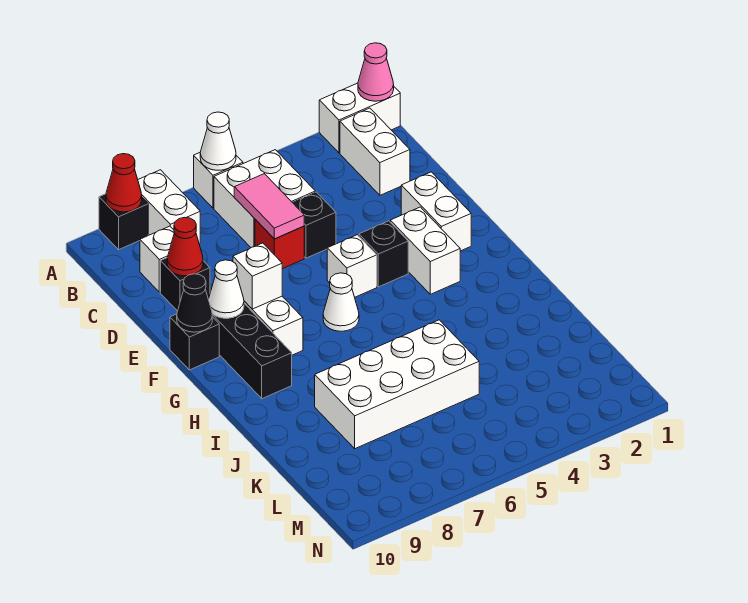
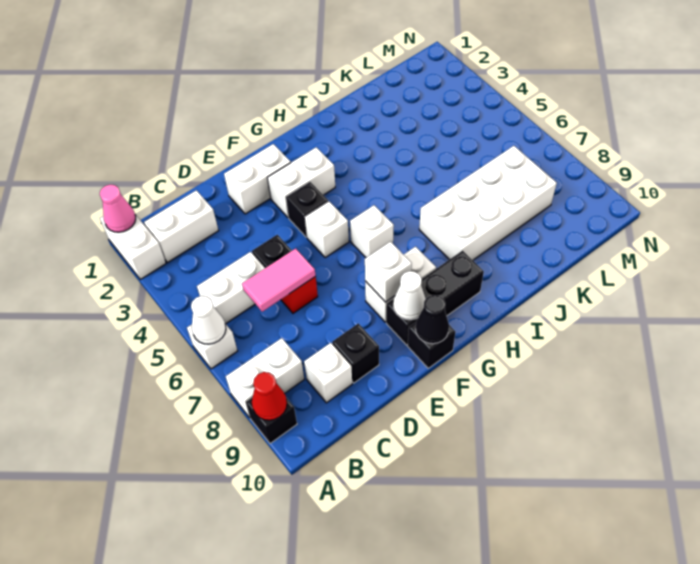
white 2x2 brick [214,150,315,247] -> white 1x2 brick [197,252,265,324]
red 1x1 cone [167,217,203,276] -> none
white 1x1 cone [323,273,359,331] -> white 1x1 brick [350,205,394,258]
white 2x4 brick [315,320,479,449] -> white 2x4 brick turned to [419,146,557,260]

